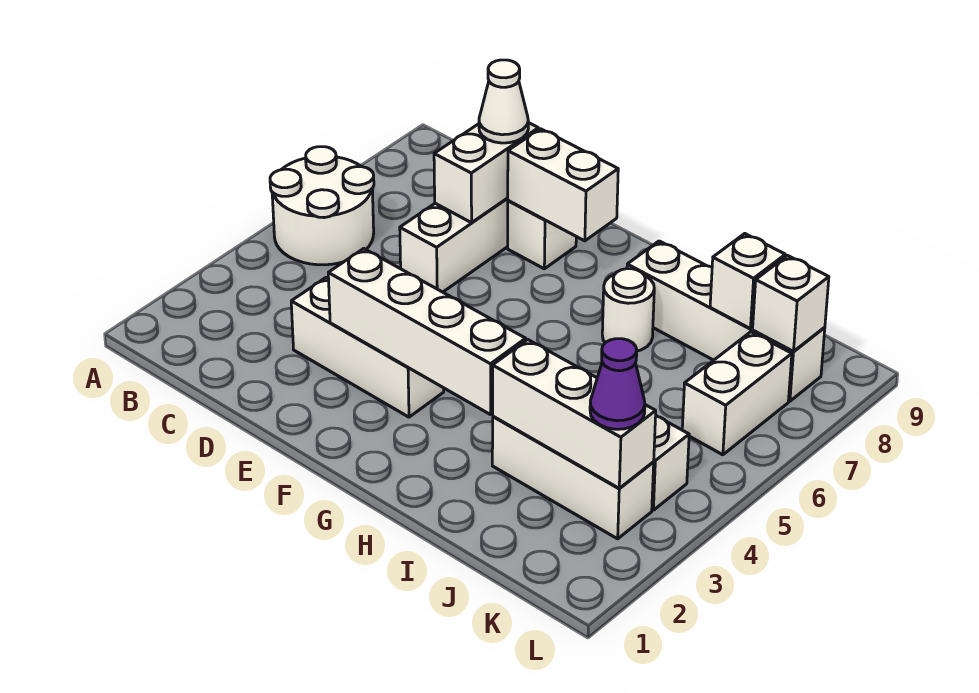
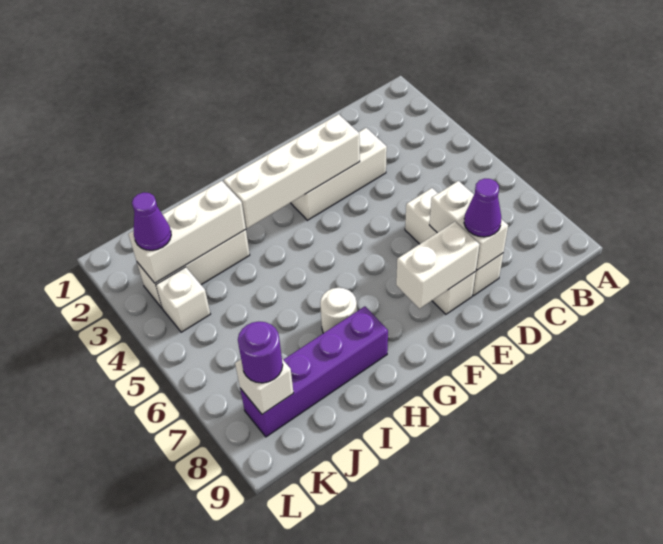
white 2x2 round brick [270,147,374,265] -> none
white 1x1 cone [479,60,528,143] -> purple 1x1 cone [464,179,501,237]
white 1x4 brick [627,241,825,401] -> purple 1x4 brick [240,307,388,437]
white 1x1 brick [710,234,785,329] -> none
white 1x2 brick [682,332,792,455] -> none
none -> purple 1x1 round brick [238,322,283,383]

